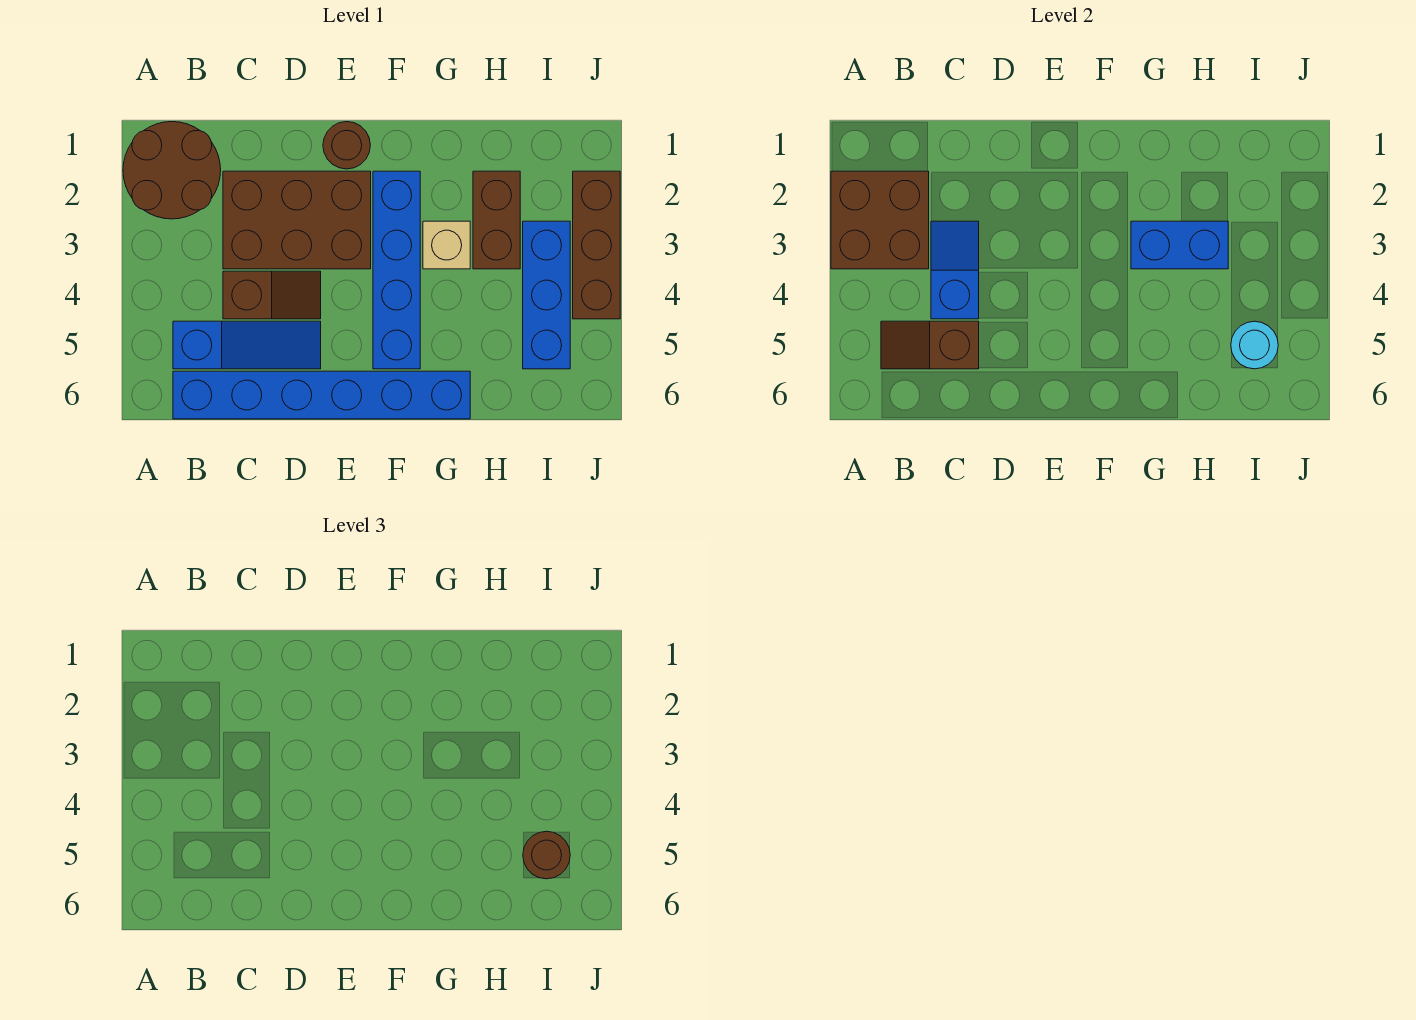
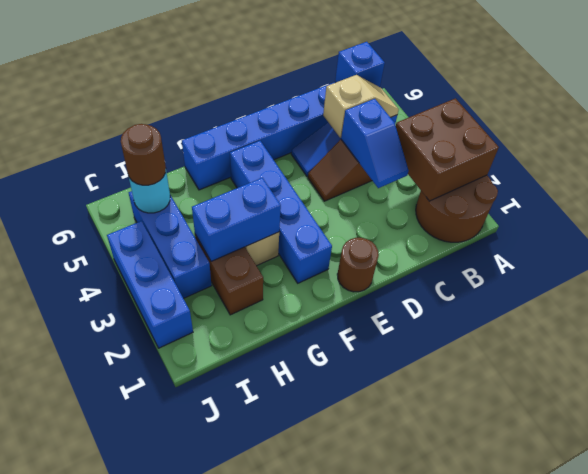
brown 1x2 slope [881,321,979,369] -> tan 1x2 slope [323,75,399,138]
none -> blue 1x1 brick [335,42,385,87]
brown 2x3 brick [223,171,371,269] -> none
brown 1x3 brick [573,171,620,319] -> blue 1x3 brick [107,221,193,348]

